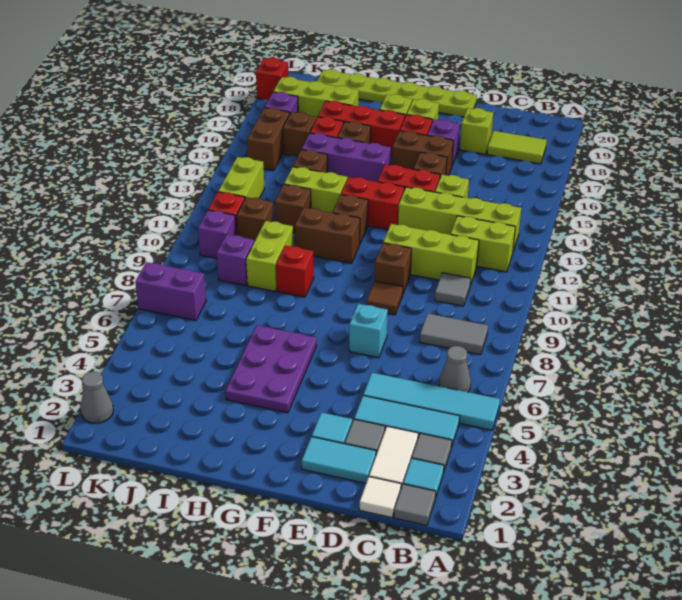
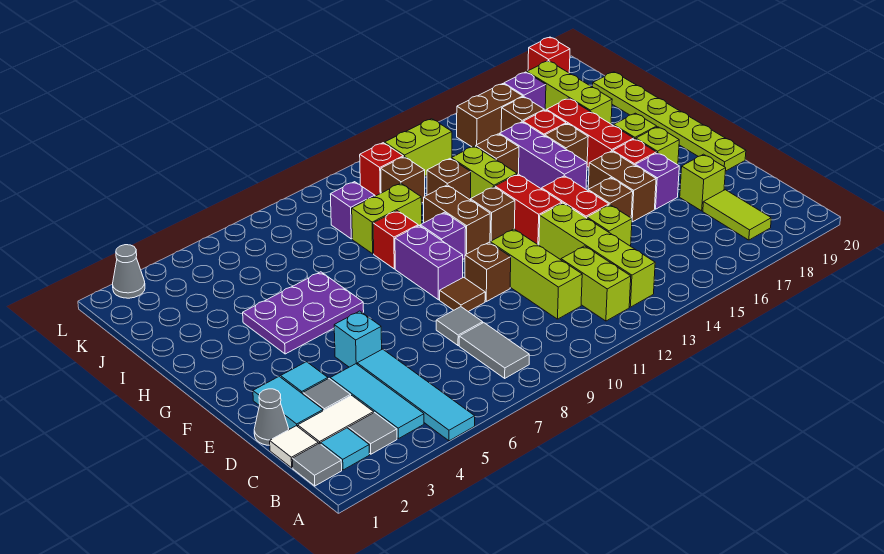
grey 1x1 cone [439,346,471,392] -> grey 1x1 cone moved to [254,389,289,445]
grey 1x1 tile [435,273,471,306] -> grey 1x1 tile moved to [436,307,483,346]
cyan 1x1 brick [349,304,388,358] -> cyan 1x1 brick moved to [334,311,382,367]
purple 1x2 brick [135,262,206,320] -> purple 1x2 brick moved to [395,226,463,300]
purple 1x1 brick [198,210,236,258] -> purple 1x1 brick moved to [420,212,466,259]

